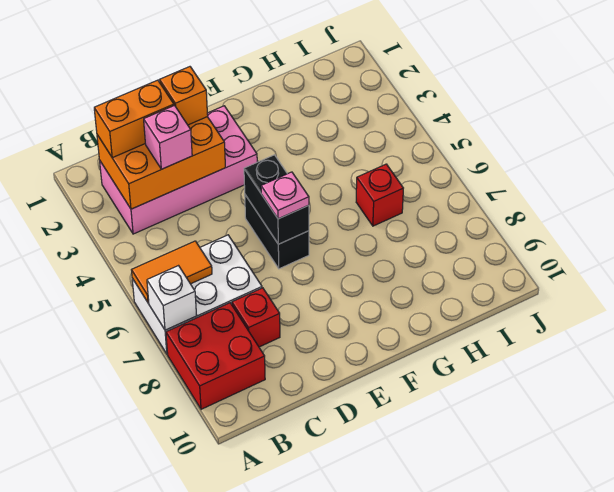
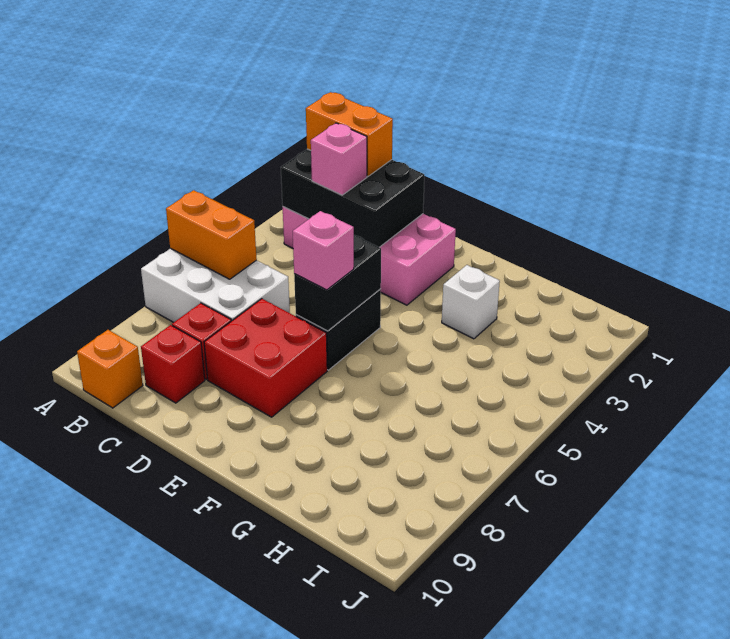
orange 1x2 tile [132,241,212,303] -> orange 1x2 brick [166,190,257,279]
white 1x1 brick [147,266,197,330] -> white 1x1 brick moved to [442,265,500,339]
red 2x2 brick [166,303,265,409] -> red 2x2 brick moved to [204,299,327,417]
orange 2x3 brick [97,117,225,209] -> black 2x3 brick [281,149,424,247]
orange 1x1 brick [160,67,208,125] -> orange 1x1 brick moved to [77,330,143,408]
pink 1x1 plate [261,172,309,219] -> pink 1x1 brick [293,211,354,290]
red 1x1 brick [356,164,403,226] -> red 1x1 brick moved to [141,325,205,403]

